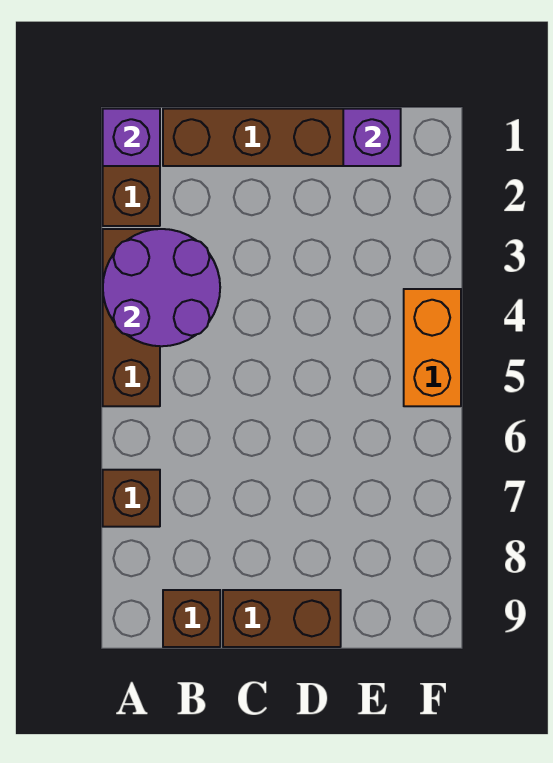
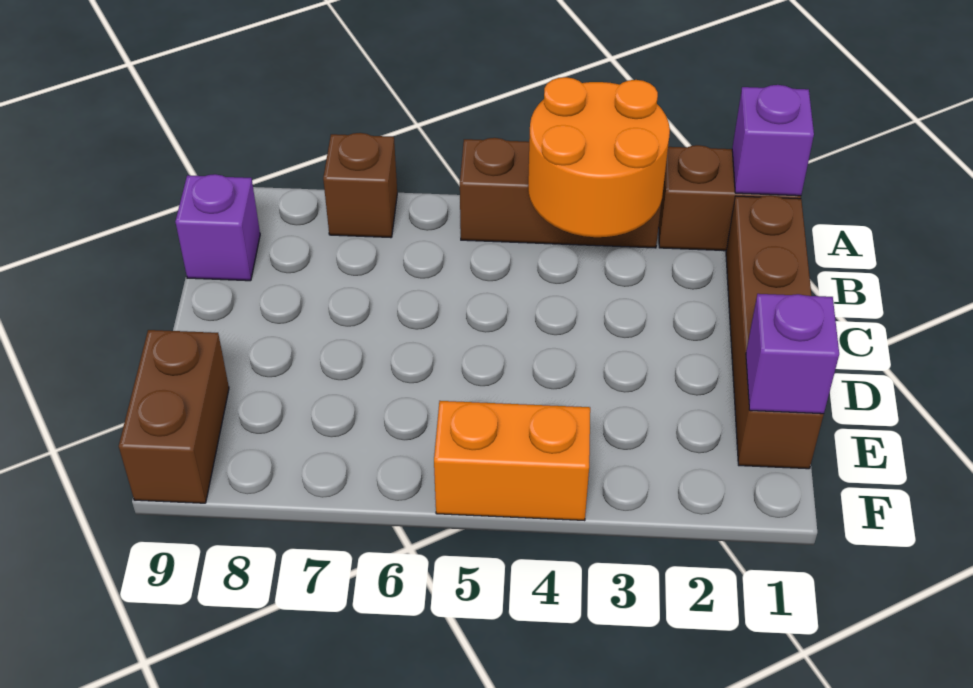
purple 2x2 round brick [103,229,220,346] -> orange 2x2 round brick [528,77,670,237]
brown 1x1 brick [163,590,220,647] -> purple 1x1 brick [175,174,260,281]
brown 1x2 brick [223,590,341,647] -> brown 1x2 brick moved to [119,330,229,503]

